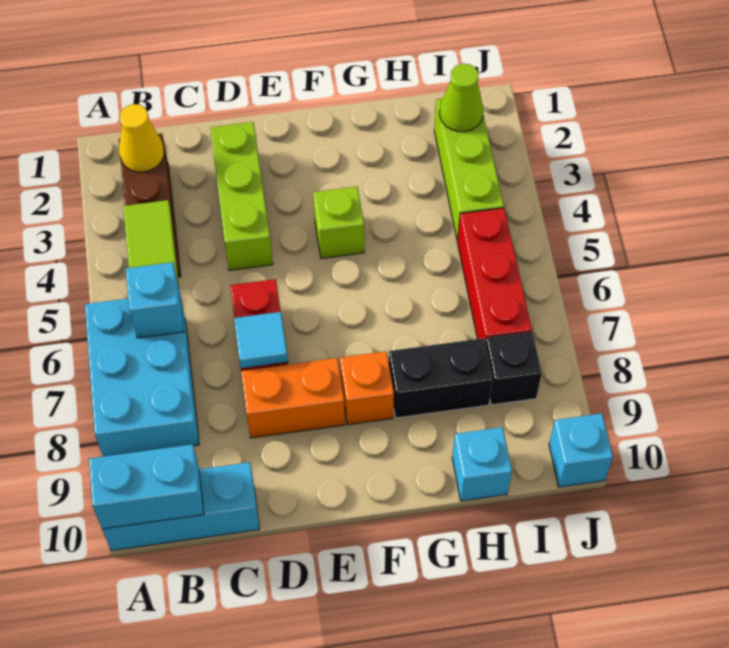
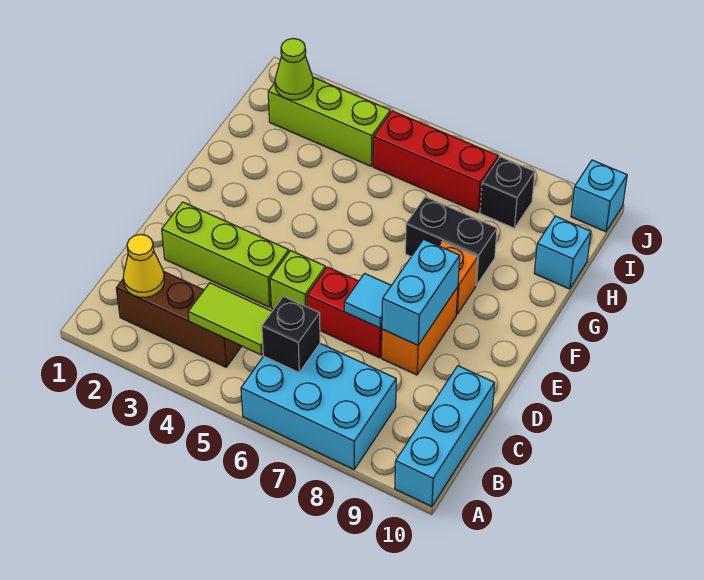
cyan 1x2 brick [89,444,204,529] -> cyan 1x2 brick moved to [382,239,460,345]
cyan 1x1 brick [126,262,184,338] -> black 1x1 brick [262,296,320,372]
lime 1x1 brick [313,187,364,258] -> lime 1x1 brick moved to [270,251,325,309]
black 1x2 brick [389,338,493,418] -> black 1x2 brick turned to [405,197,497,285]

